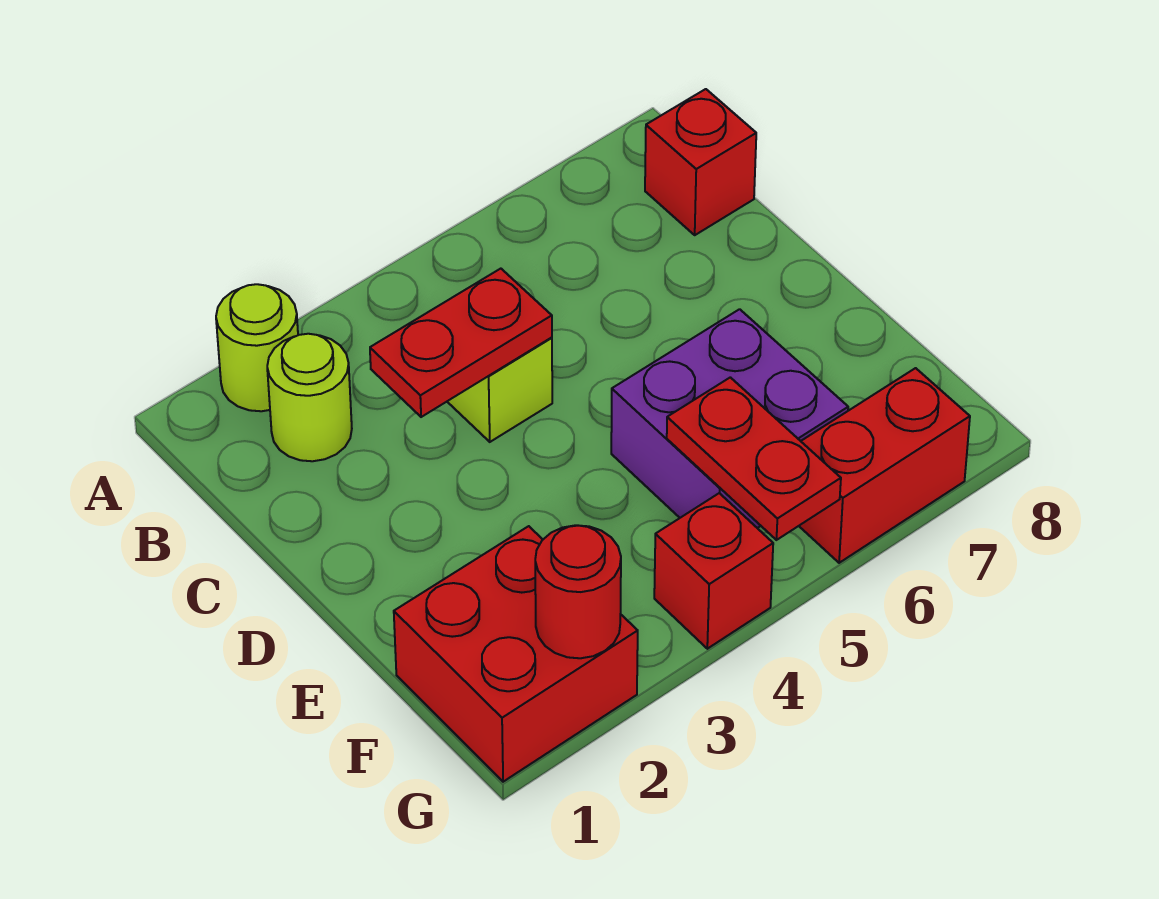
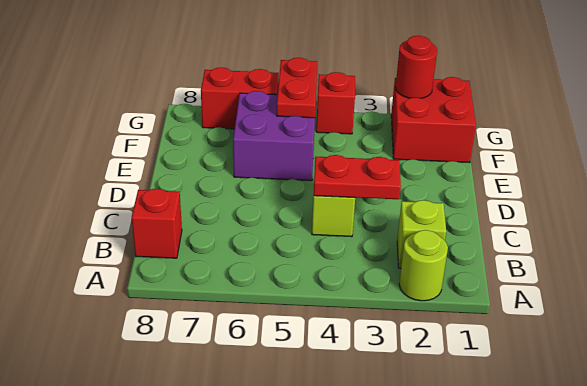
lime 1x1 round brick [267,334,352,461] -> lime 1x1 brick [397,200,446,268]

